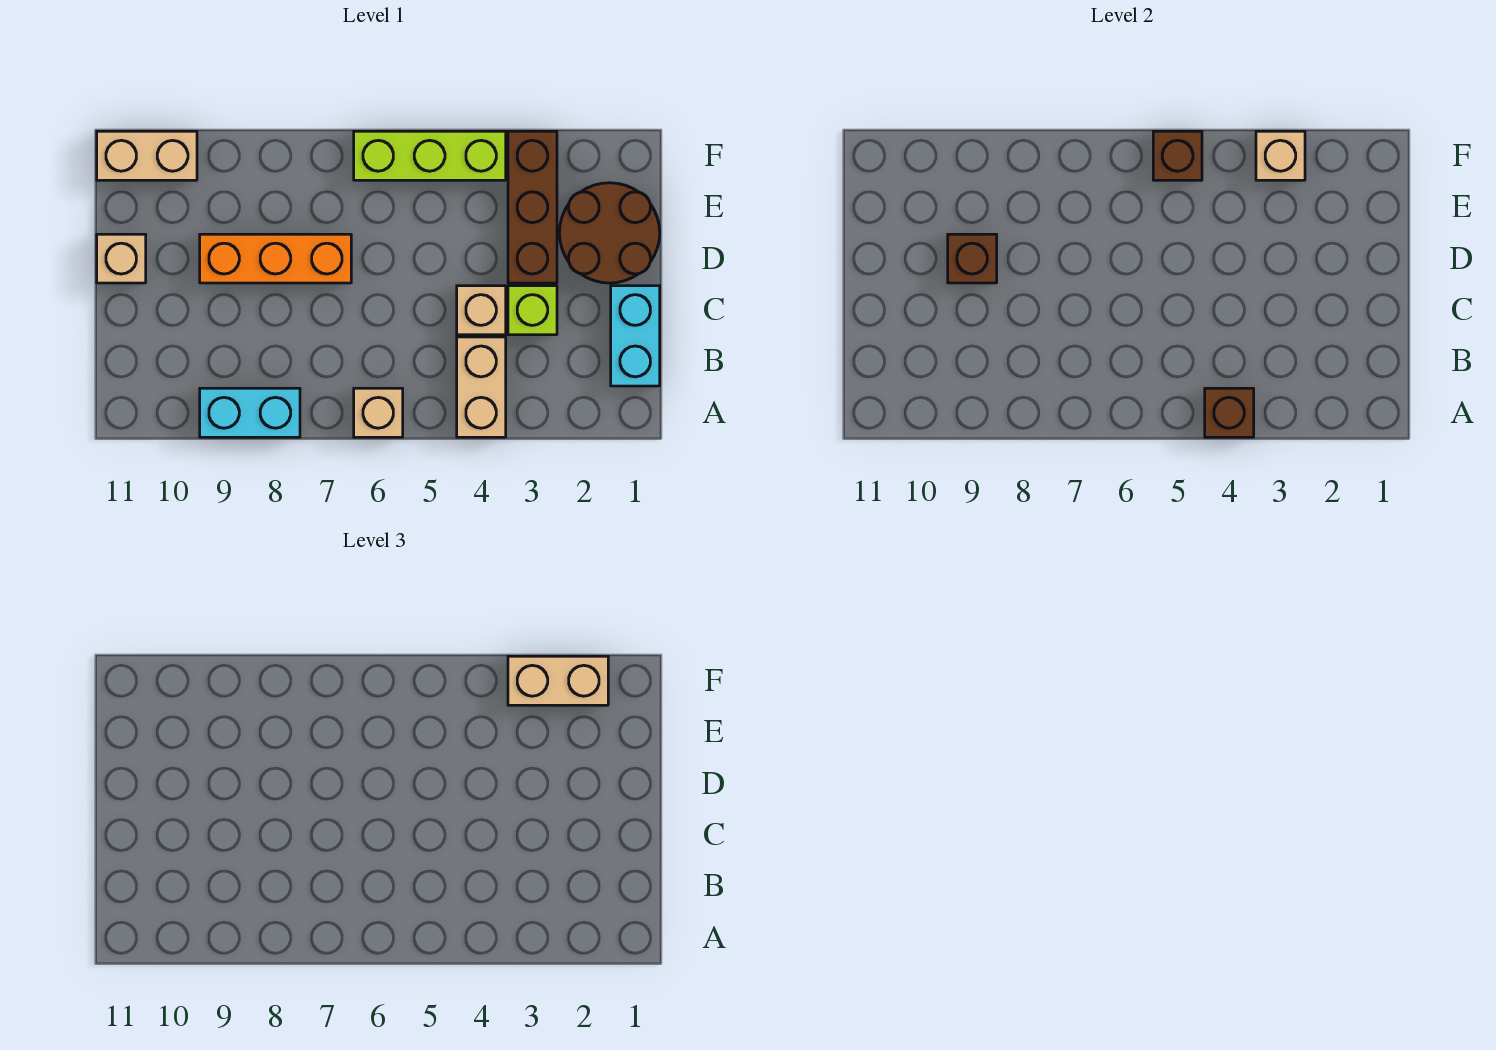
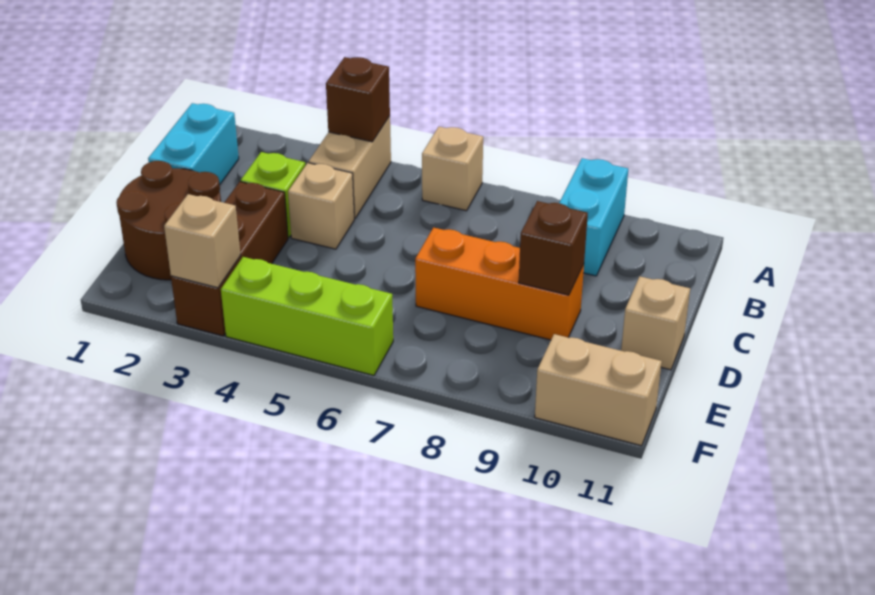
cyan 1x2 brick [200,388,300,437] -> cyan 1x2 brick turned to [559,158,628,276]
tan 1x2 brick [508,656,608,705] -> none
brown 1x1 brick [1153,131,1202,180] -> none

